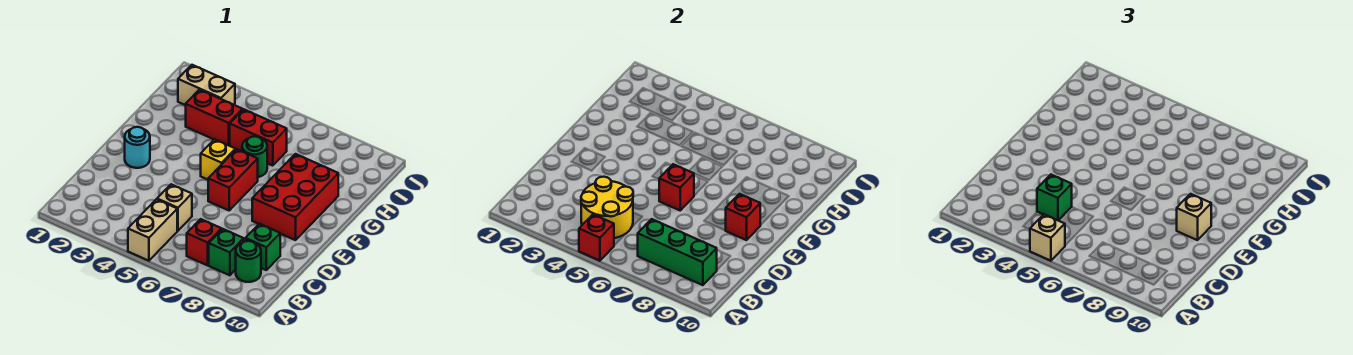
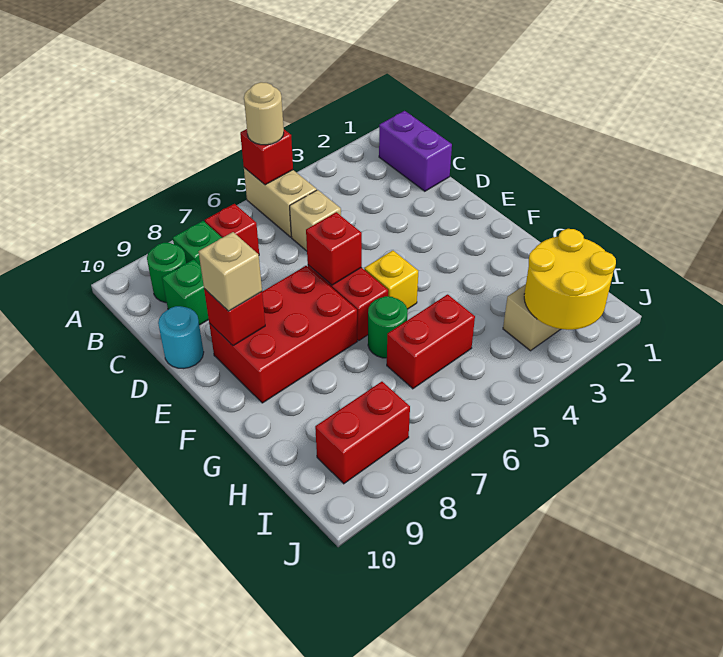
tan 1x1 brick [1030,214,1065,261] -> tan 1x1 round brick [244,82,284,145]
none -> purple 1x2 brick [379,111,452,191]
yellow 2x2 round brick [581,177,633,238] -> yellow 2x2 round brick moved to [524,229,616,330]
green 1x3 brick [638,219,717,285] -> none
green 1x1 brick [1037,175,1072,220] -> none
cyan 1x1 round brick [125,127,150,168] -> cyan 1x1 round brick moved to [158,306,204,369]
red 2x3 brick [252,154,338,240] -> red 2x3 brick turned to [209,266,357,403]
red 1x2 brick [186,90,243,145] -> red 1x2 brick moved to [315,382,410,484]

